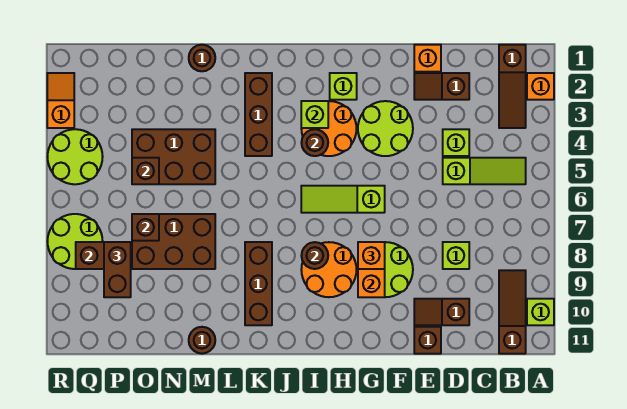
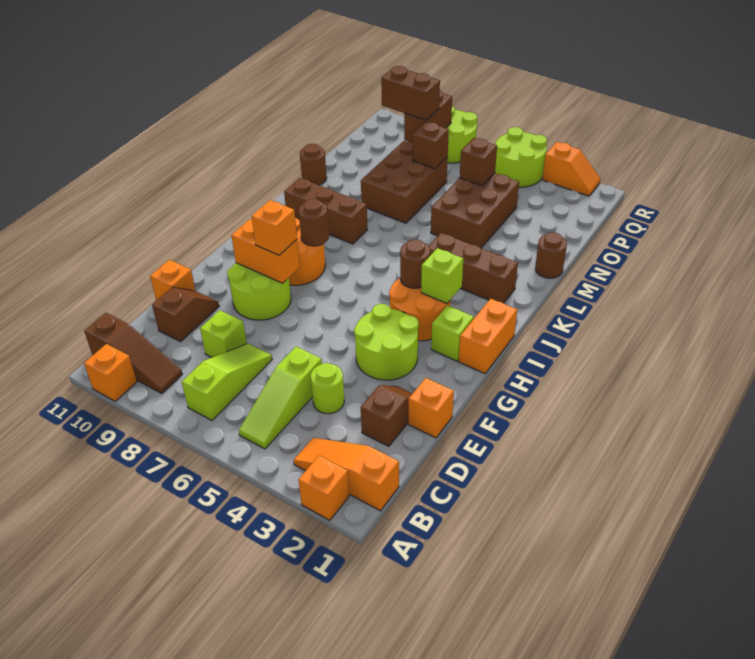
lime 1x1 brick [527,299,554,325] -> orange 1x1 brick [84,344,137,401]
brown 1x3 slope [499,45,526,128] -> orange 1x3 slope [294,438,399,511]
lime 1x1 brick [443,129,469,156] -> lime 1x1 round brick [310,363,344,414]
brown 1x1 brick [414,327,441,354] -> orange 1x1 brick [150,260,195,301]
lime 1x3 slope [301,186,385,213] -> lime 1x3 slope moved to [182,344,272,420]
none -> orange 1x2 brick [459,299,517,374]

